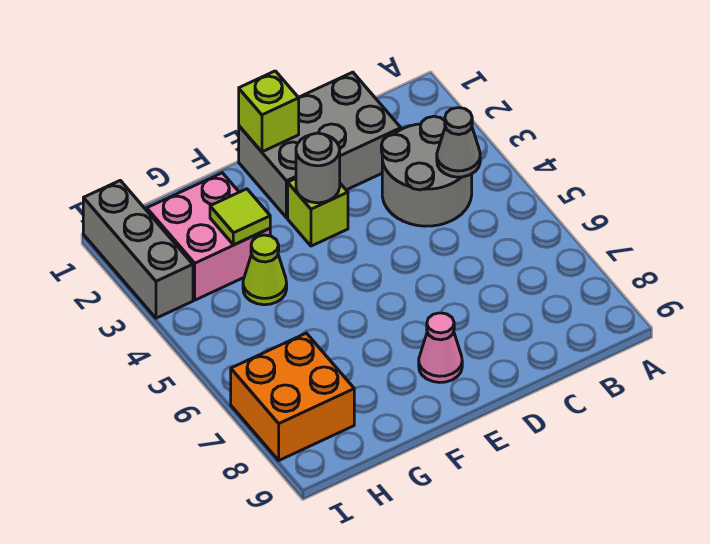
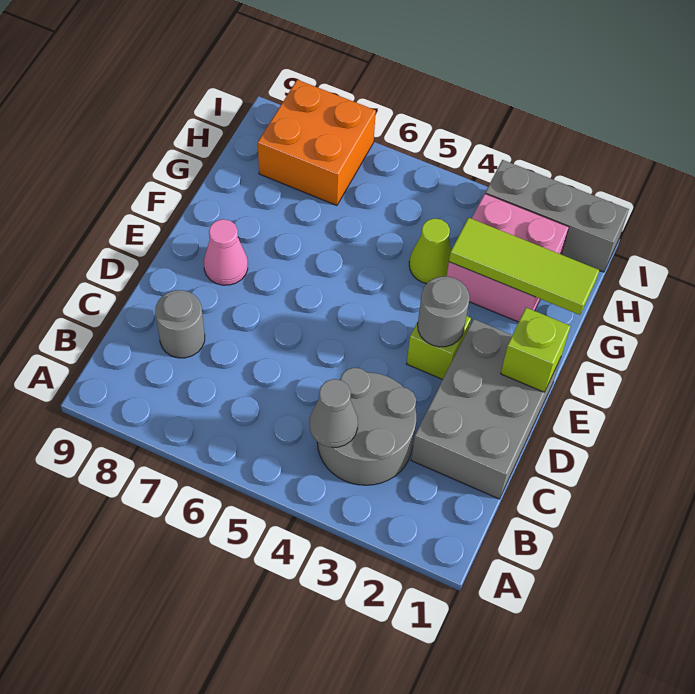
none -> grey 1x1 round brick [155,290,205,358]
lime 1x1 tile [210,189,270,245] -> lime 1x3 tile [449,218,599,315]

